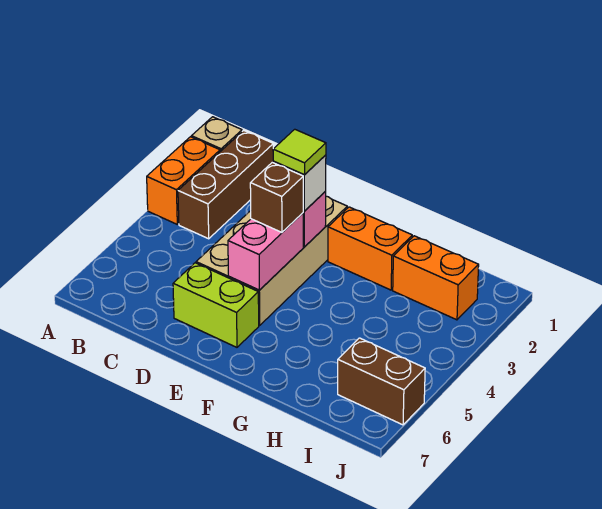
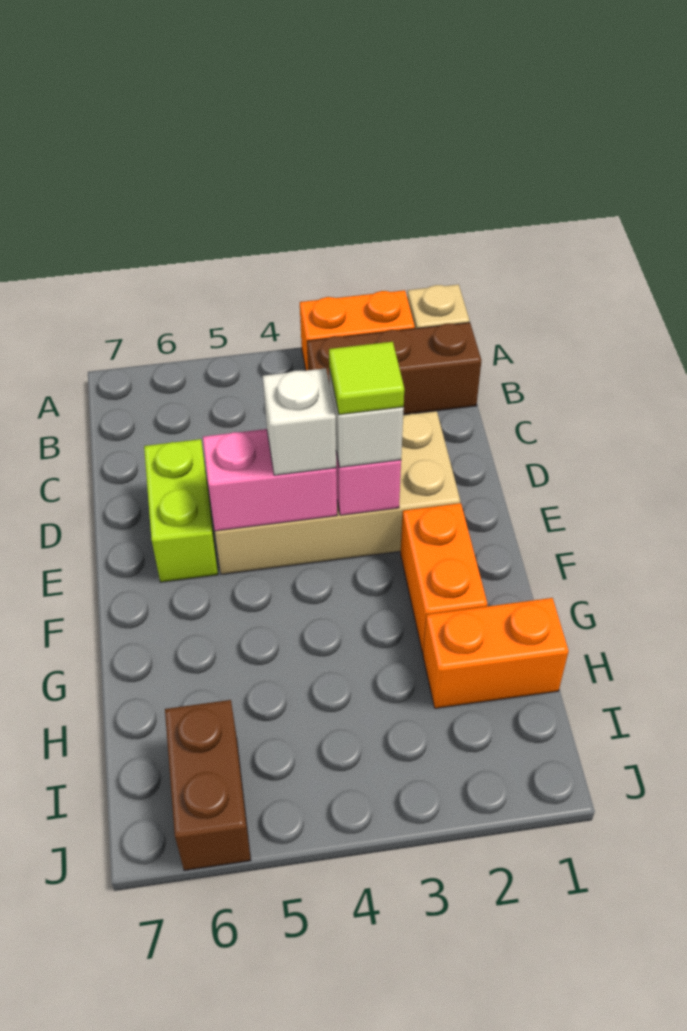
brown 1x1 brick [250,163,303,232] -> white 1x1 brick [263,368,336,475]
orange 1x2 brick [393,236,479,320] -> orange 1x2 brick turned to [423,598,569,708]

